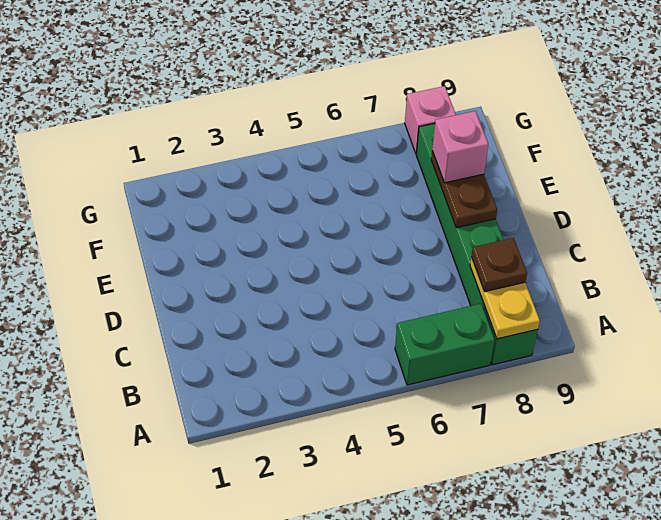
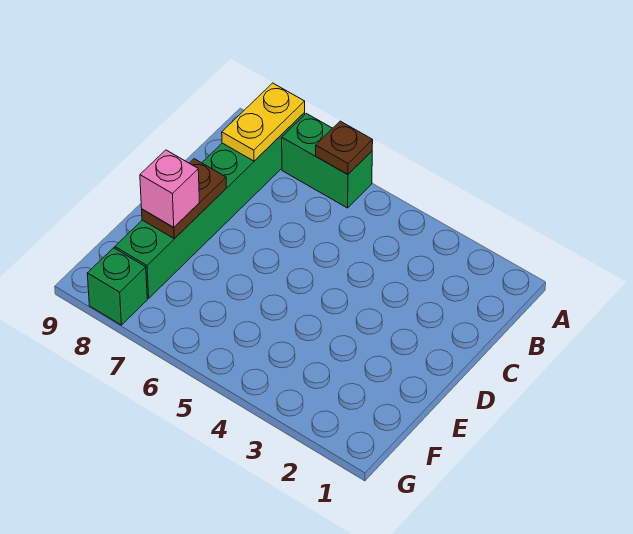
brown 1x1 plate [471,238,527,292] -> brown 1x1 plate moved to [316,121,373,174]
pink 1x1 brick [405,86,456,154] -> green 1x1 brick [87,248,147,325]

